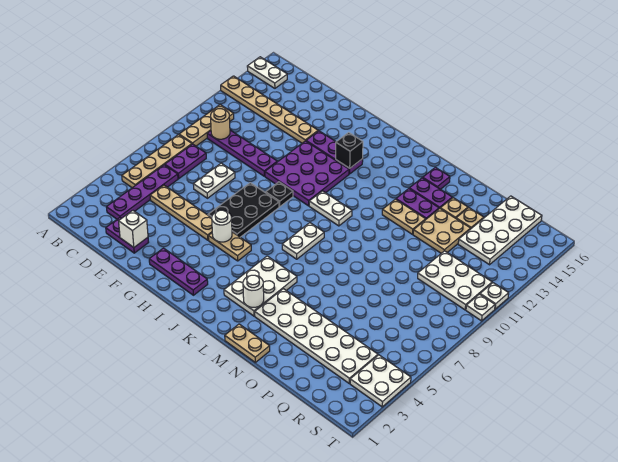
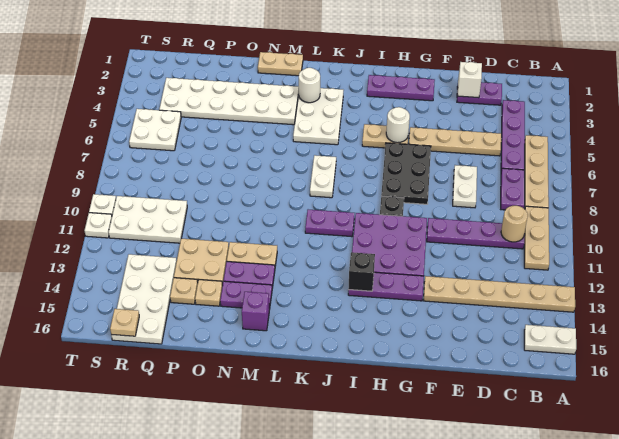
white 1x2 plate [309,191,352,226] -> purple 1x2 plate [305,210,354,237]
purple 1x1 plate [423,167,450,189] -> purple 1x1 brick [242,292,269,331]
none -> tan 1x1 plate [110,309,139,336]
white 2x2 plate [350,355,411,407] -> white 2x2 plate moved to [129,109,181,151]

